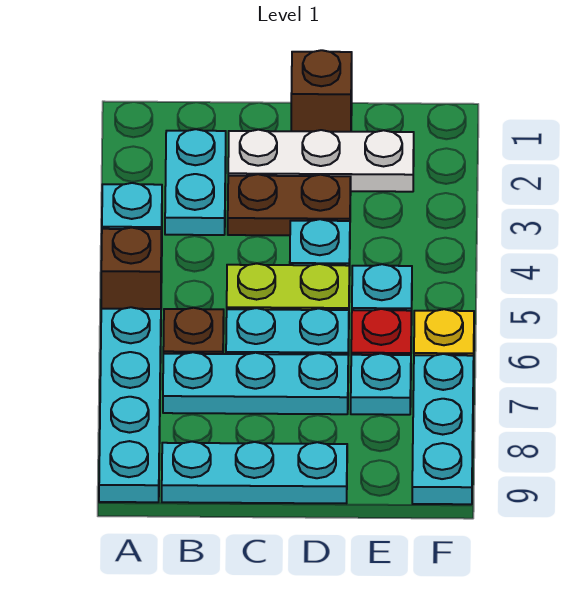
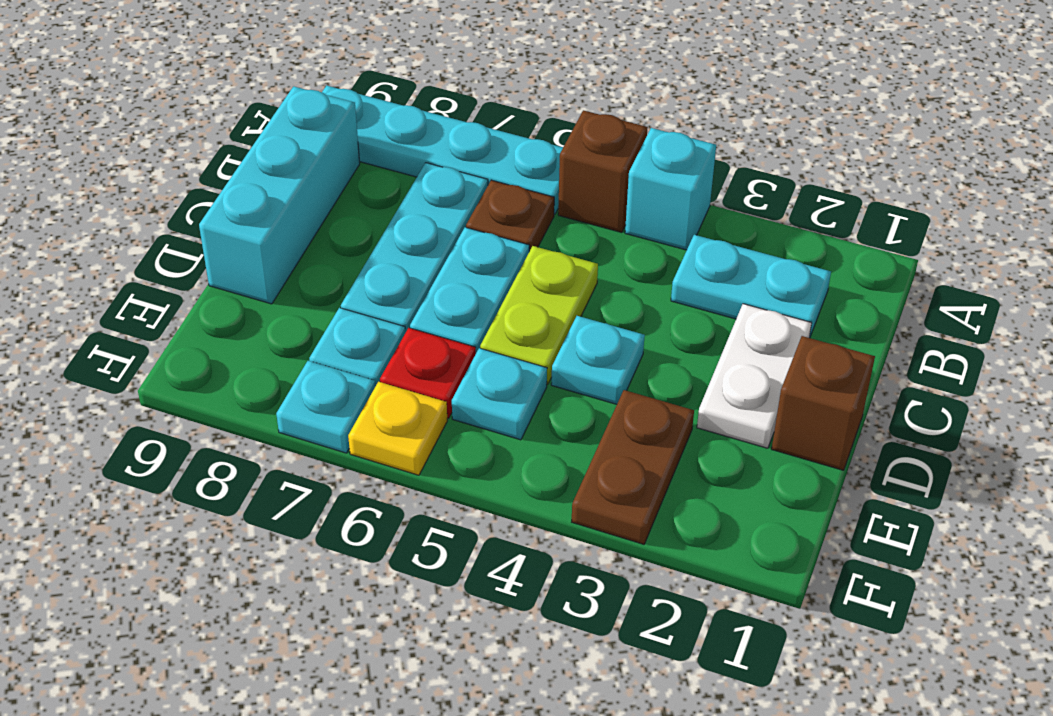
cyan 1x3 plate [162,442,347,503] -> cyan 1x3 brick [199,86,360,304]
white 1x3 plate [228,130,414,192] -> white 1x2 plate [697,304,811,448]
brown 1x2 plate [228,174,351,235] -> brown 1x2 plate moved to [572,390,694,544]
cyan 1x3 plate [412,354,474,504] -> cyan 1x1 plate [276,361,375,453]

